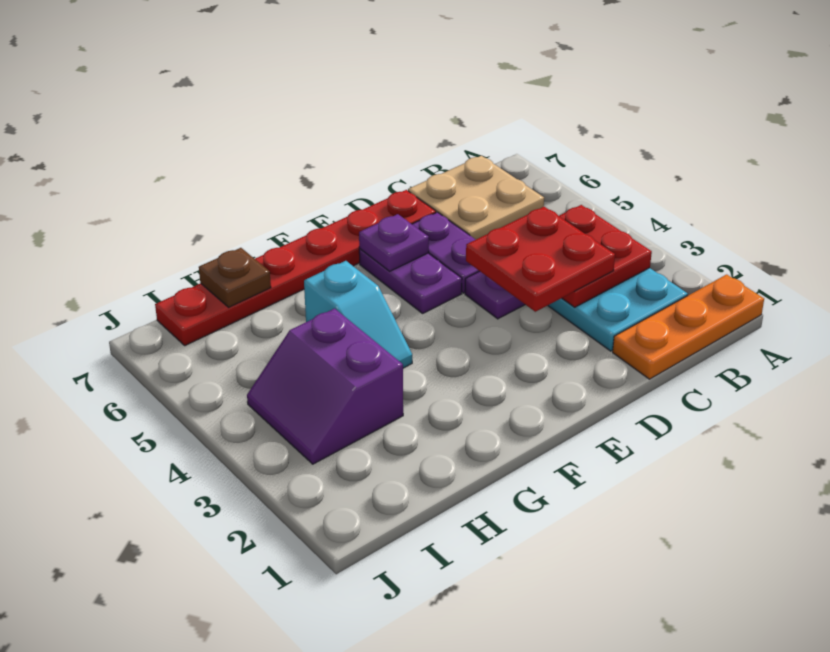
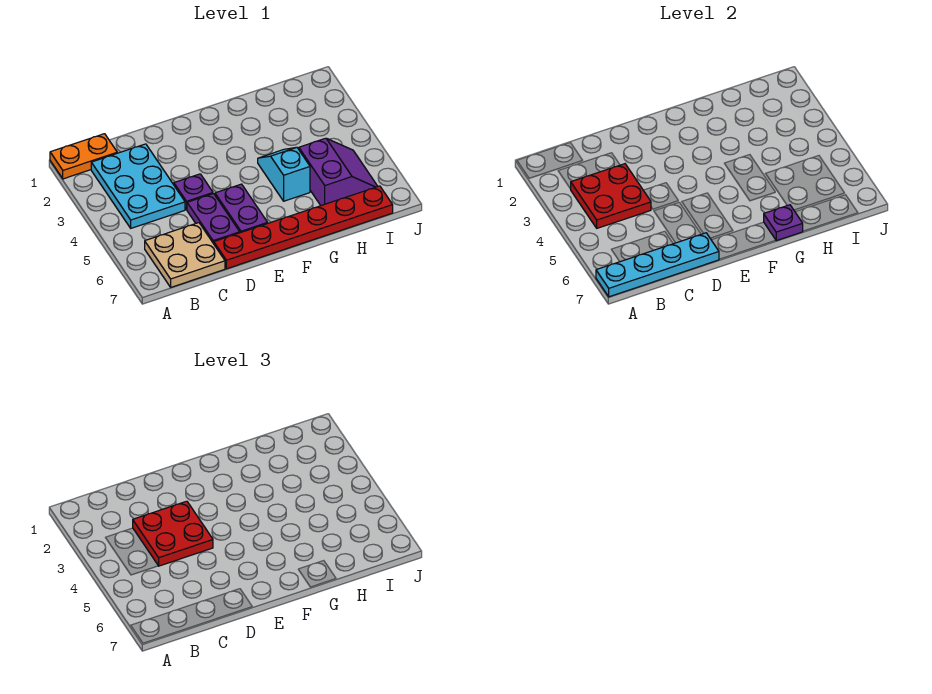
orange 1x3 plate [613,274,764,379] -> orange 1x2 plate [50,134,117,179]
none -> cyan 1x4 plate [596,233,719,297]
purple 1x1 plate [359,214,429,272] -> purple 1x1 plate moved to [764,205,803,241]
purple 2x2 slope [247,308,403,464] -> purple 2x2 slope moved to [299,138,378,206]
brown 1x1 plate [199,248,271,307] -> none

